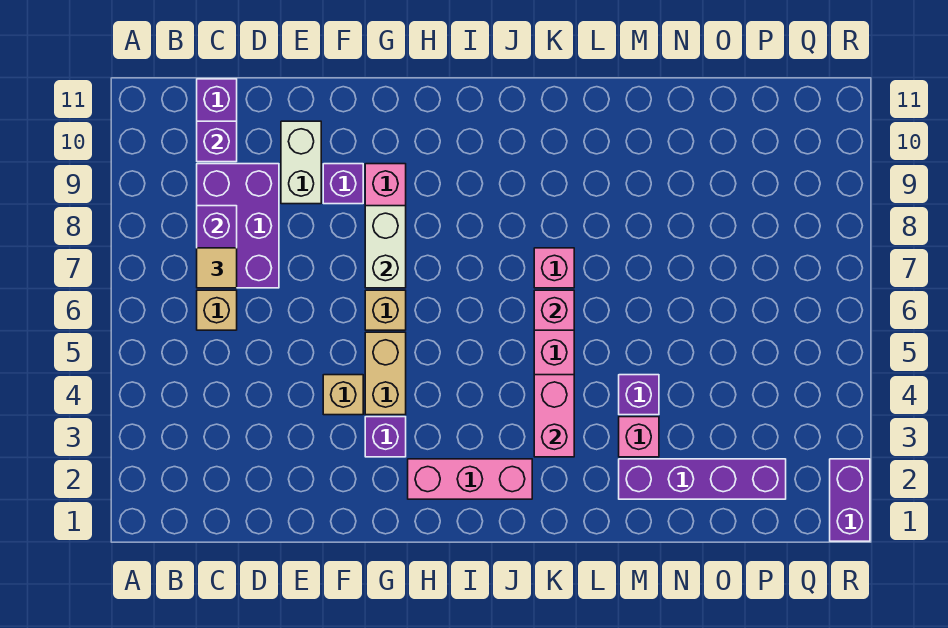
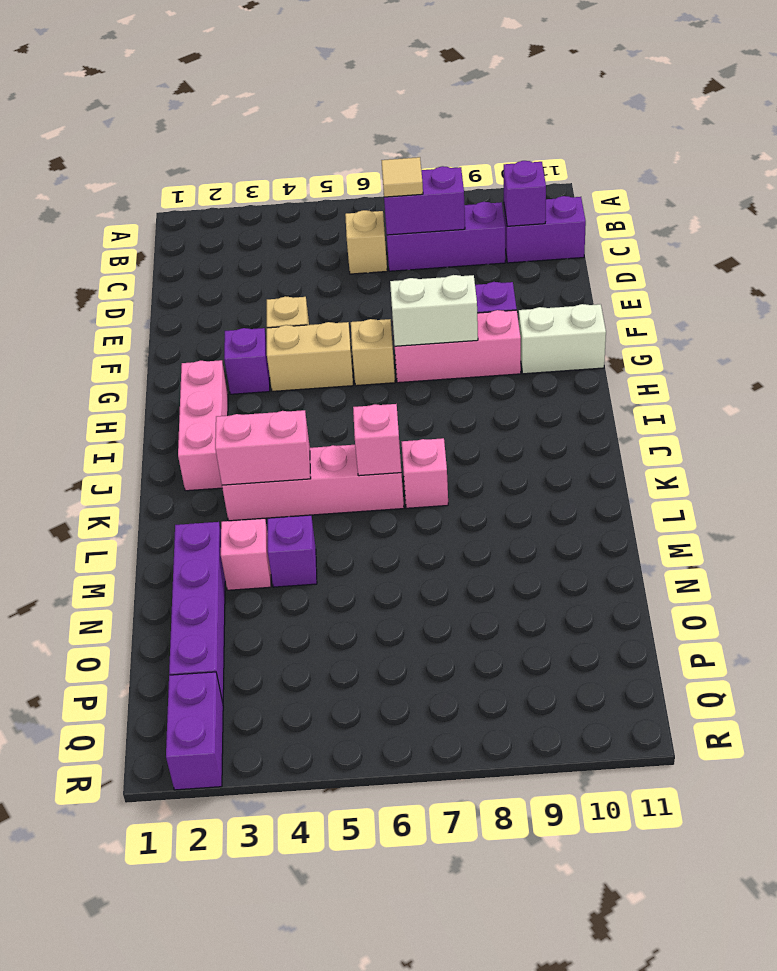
purple 2x3 brick [197,164,279,288] -> purple 1x3 brick [387,202,505,271]
white 1x2 brick [281,121,321,204] -> white 1x2 brick moved to [519,304,606,374]
purple 1x2 brick [830,459,870,541] -> purple 1x2 brick turned to [166,672,223,790]

